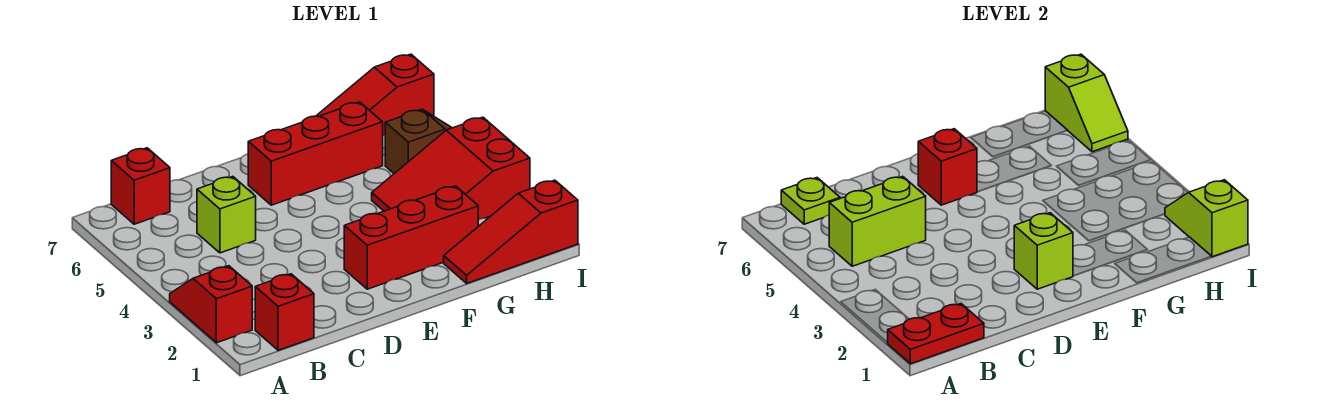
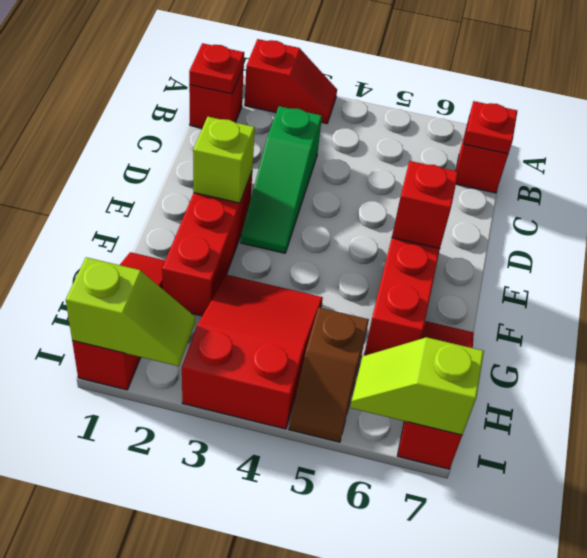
red 1x2 plate [888,304,984,364] -> red 1x1 plate [189,43,244,94]
lime 1x2 brick [829,176,926,266] -> none
lime 1x1 plate [781,178,840,224] -> red 1x1 plate [464,101,517,154]
none -> green 1x3 slope [241,106,322,253]
lime 1x1 brick [197,176,256,253] -> none

